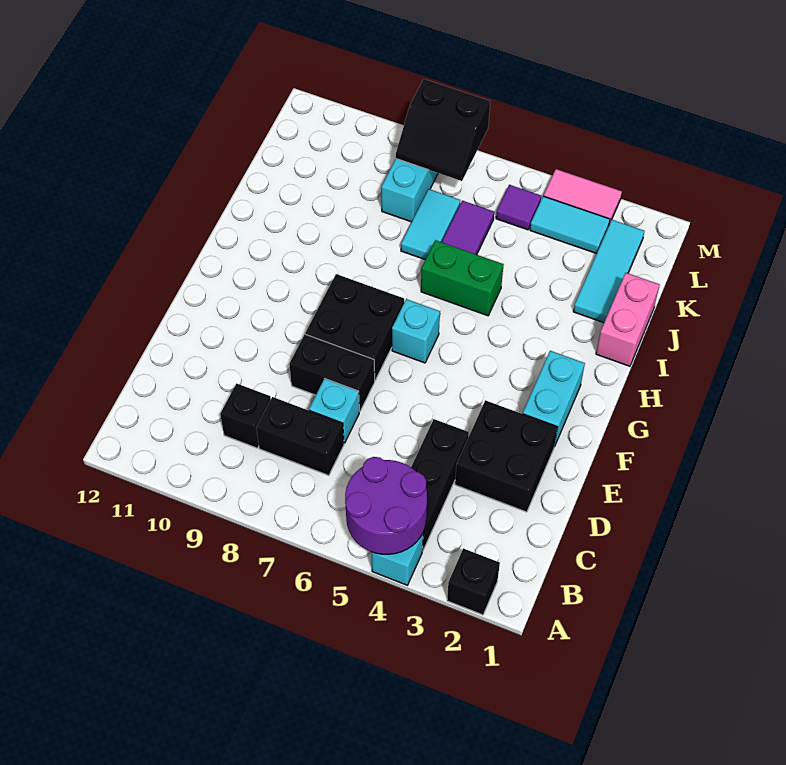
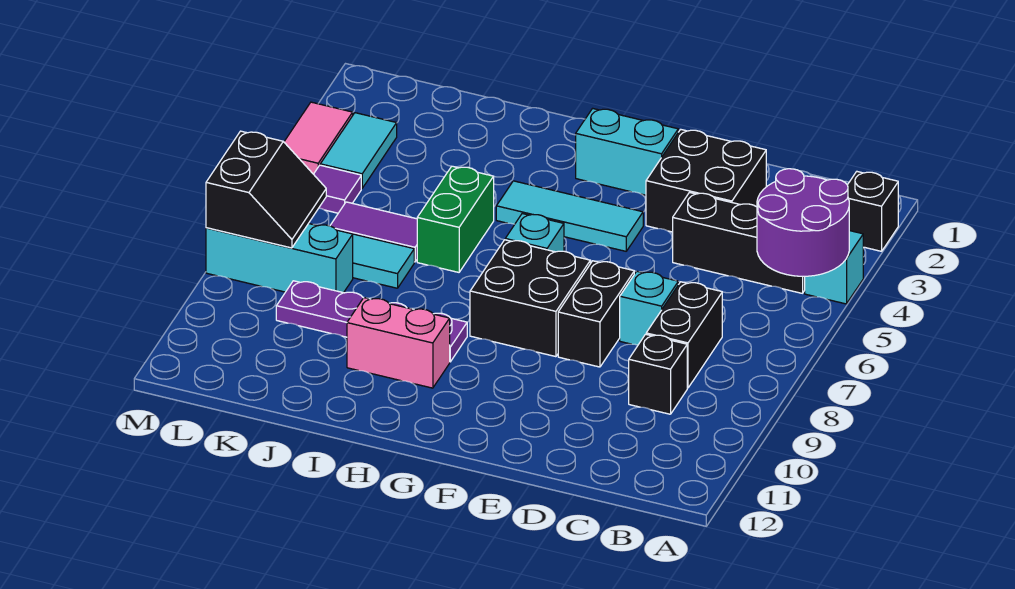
none -> purple 1x4 plate [276,281,467,362]
pink 1x2 brick [596,273,659,366] -> pink 1x2 brick moved to [347,298,450,388]
cyan 1x3 tile [573,220,645,323] -> cyan 1x3 tile moved to [496,181,643,251]

